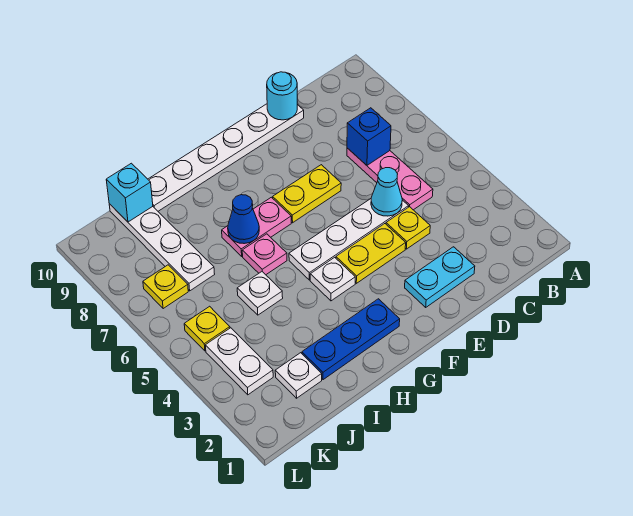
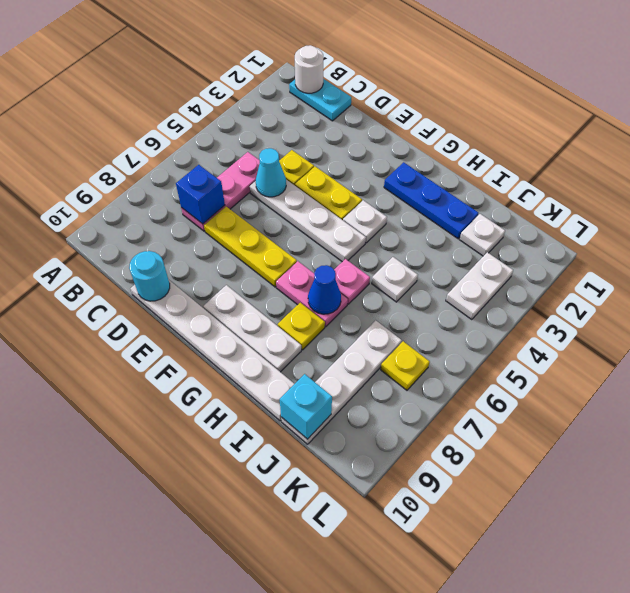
none -> white 1x1 round brick [295,45,323,93]
cyan 1x2 plate [405,247,475,307] -> cyan 1x2 plate moved to [289,79,351,121]
yellow 1x2 plate [273,165,341,223] -> yellow 1x3 plate [204,207,297,287]
none -> white 1x3 plate [203,285,301,372]
yellow 1x1 plate [184,306,230,351] -> yellow 1x1 plate moved to [278,303,325,350]

